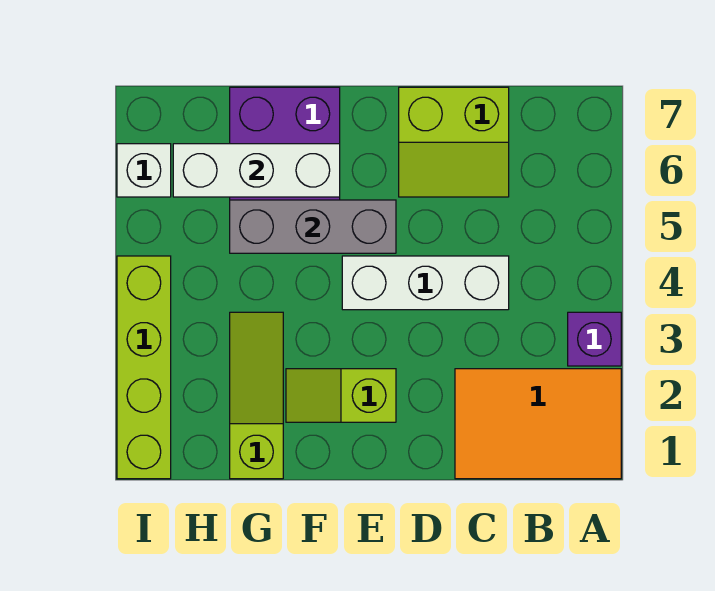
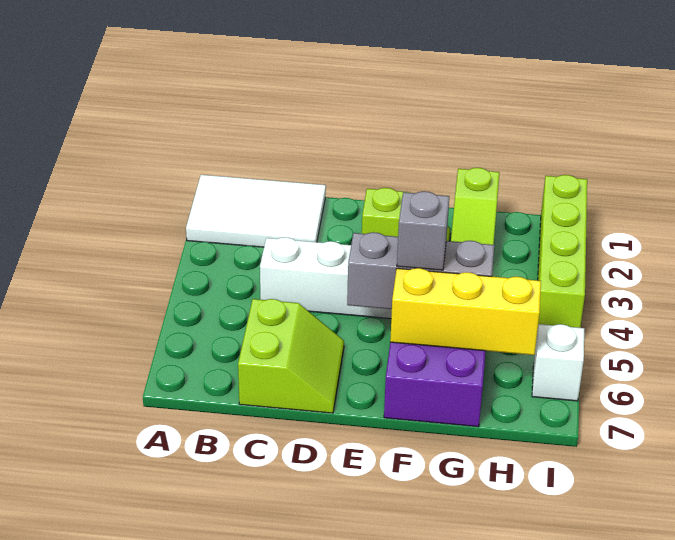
orange 2x3 tile [455,369,621,479] -> white 2x3 tile [186,175,326,247]
purple 1x1 brick [568,312,621,366] -> none
lime 2x2 slope [399,87,509,197] -> lime 2x2 slope turned to [238,299,344,413]
none -> grey 1x1 brick [397,191,449,270]
white 1x3 brick [173,144,340,197] -> yellow 1x3 brick [390,268,541,355]

